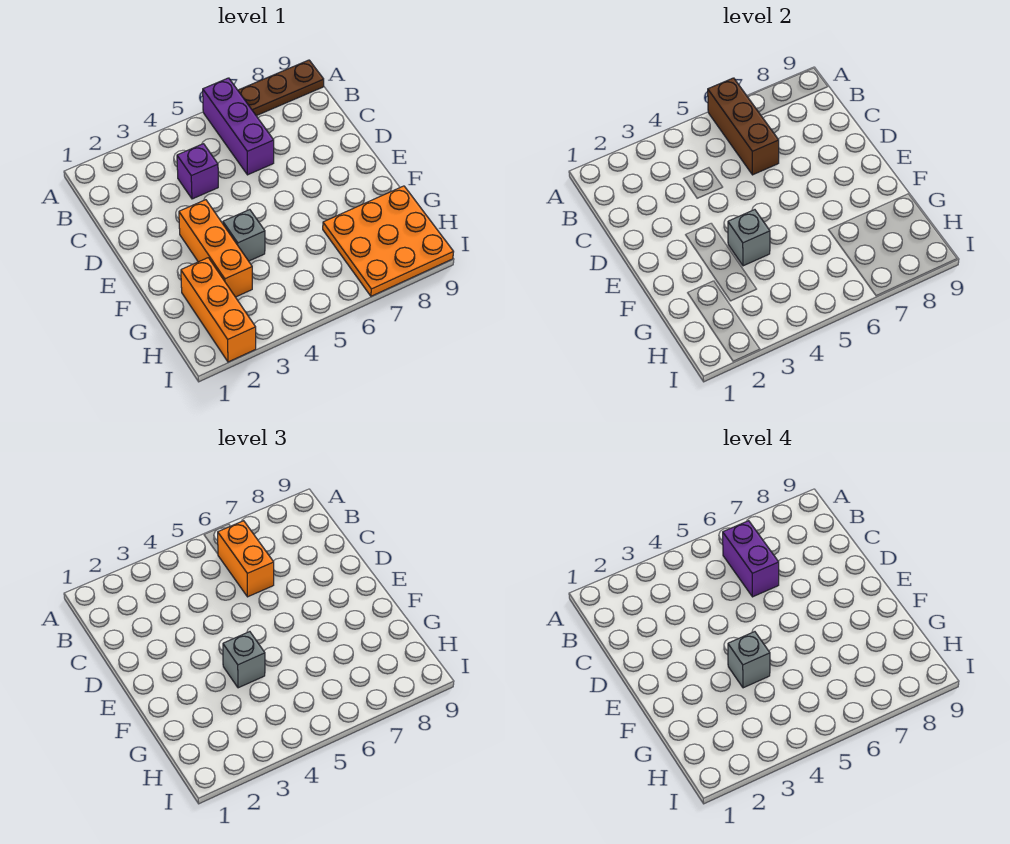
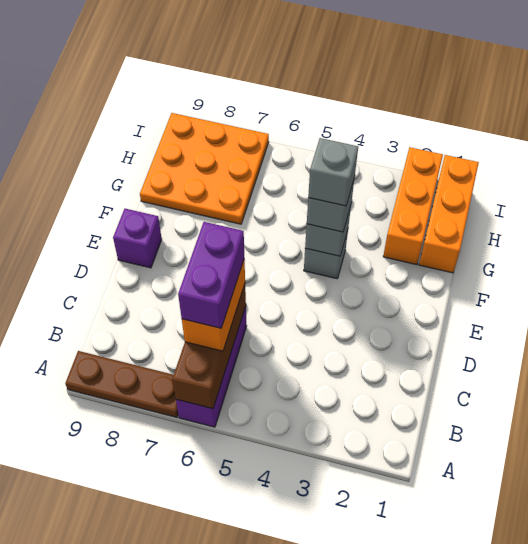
purple 1x1 brick [177,144,218,199] -> purple 1x1 brick moved to [113,209,162,268]
orange 1x3 brick [179,200,252,297] -> orange 1x3 brick moved to [419,155,479,273]

